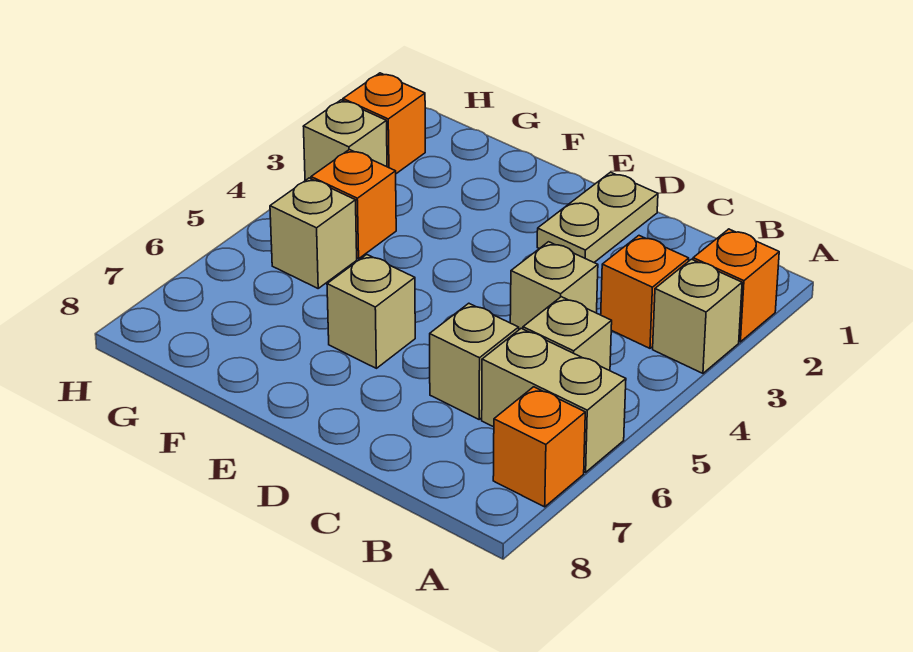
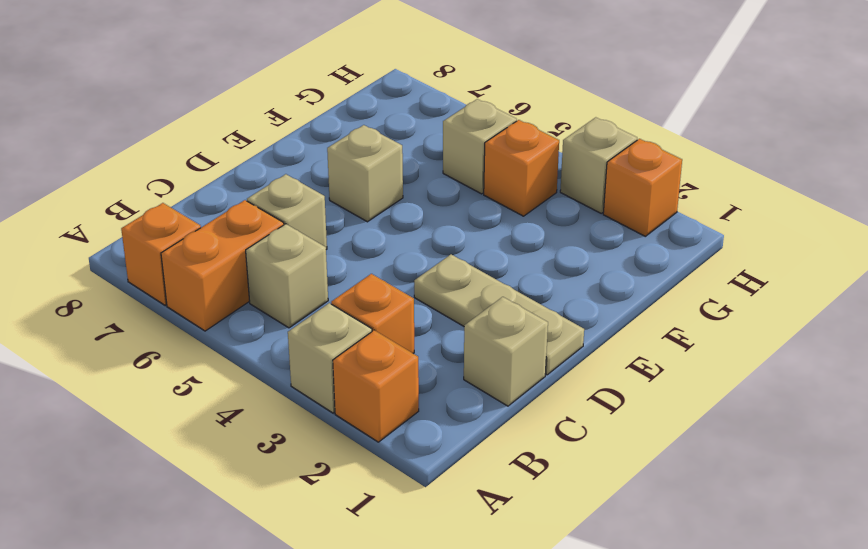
tan 1x2 brick [482,328,626,472] -> orange 1x2 brick [161,200,284,331]
tan 1x1 brick [510,242,598,330] -> tan 1x1 brick moved to [464,297,548,406]
tan 1x2 plate [537,172,658,262] -> tan 1x3 plate [414,254,584,375]

